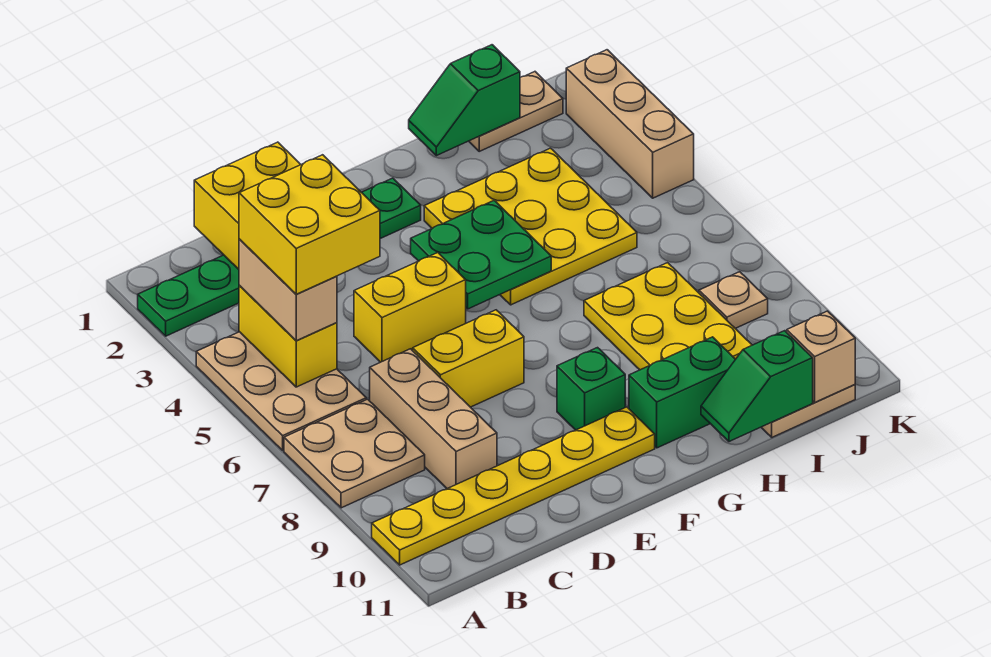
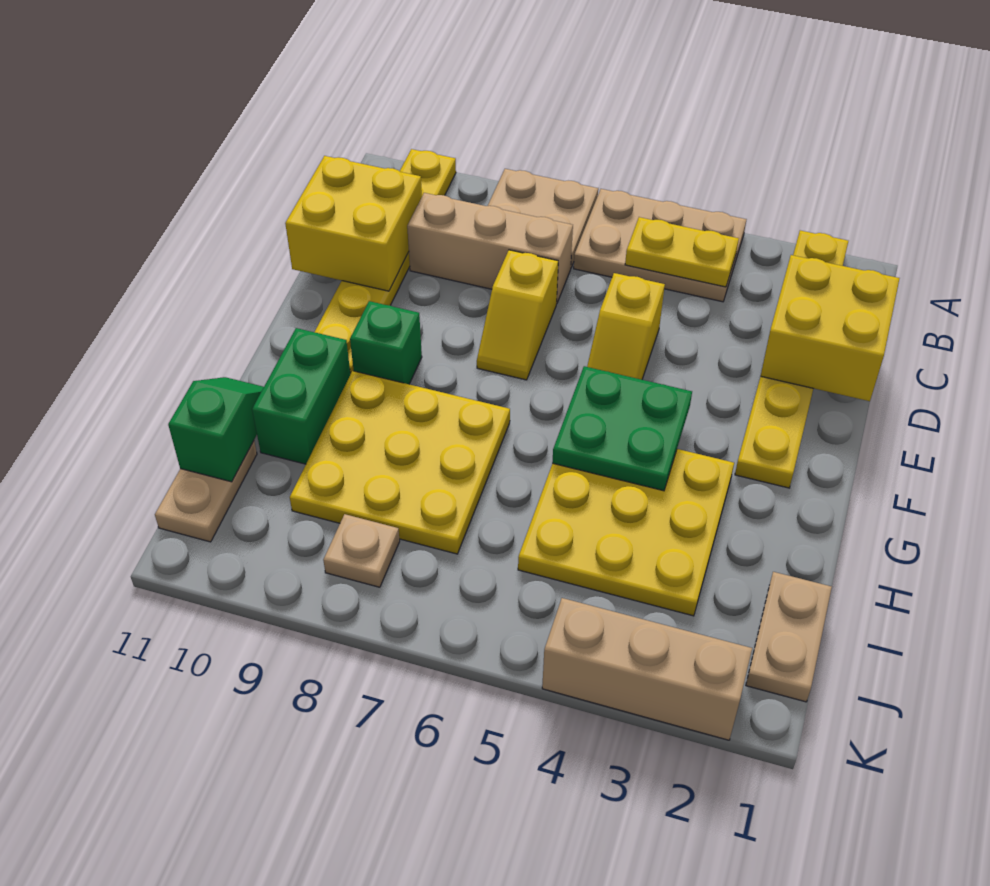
green 1x6 plate [138,178,421,336] -> yellow 1x6 plate [735,230,848,488]
yellow 1x2 brick [239,285,337,387] -> yellow 1x2 plate [625,217,739,287]
tan 1x2 brick [239,239,337,341] -> none
yellow 2x2 brick [239,155,380,294] -> yellow 2x2 brick moved to [285,156,422,291]
yellow 1x2 brick [354,253,466,362] -> yellow 1x2 slope [587,273,665,380]
yellow 1x2 brick [413,310,524,407] -> yellow 1x2 slope [477,250,558,380]
green 1x2 slope [409,45,520,156] -> none
yellow 2x3 plate [584,263,752,370] -> yellow 3x3 plate [290,371,510,554]
tan 1x1 brick [787,311,855,402] -> none

